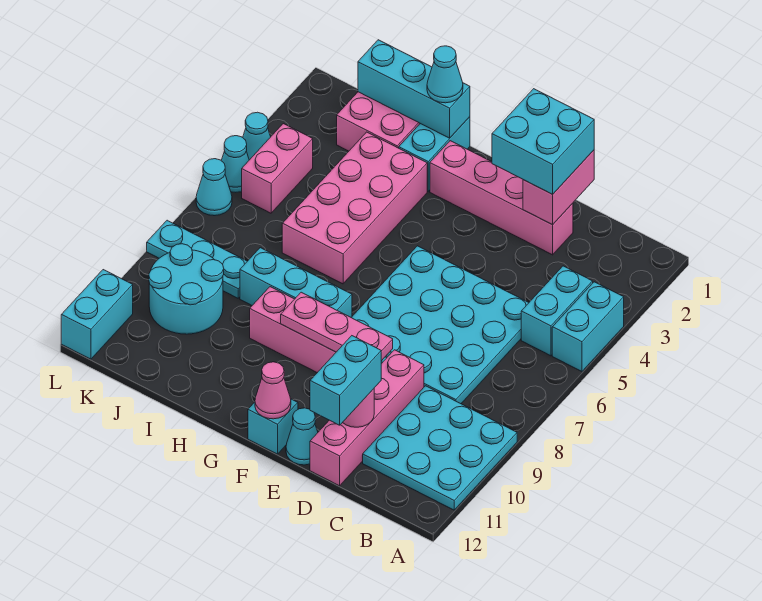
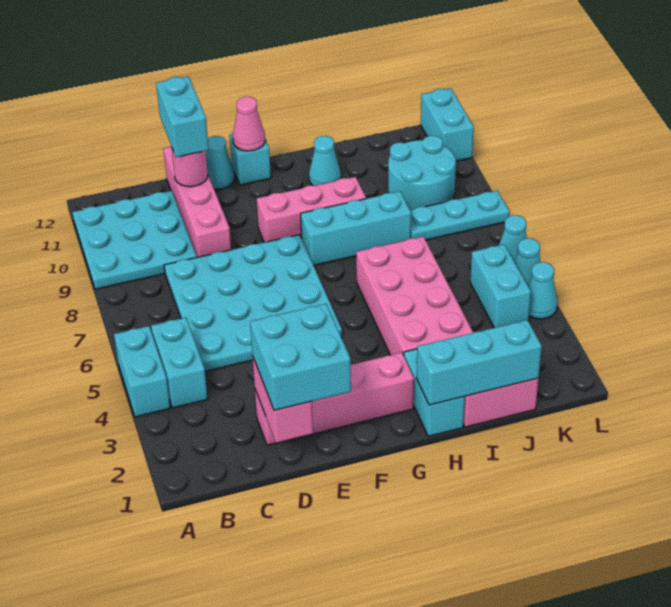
pink 1x3 plate [281,292,393,361] -> none
cyan 1x1 cone [427,46,463,103] -> cyan 1x1 cone moved to [309,136,341,186]
pink 1x2 brick [242,124,313,213] -> cyan 1x2 brick [470,244,531,328]

